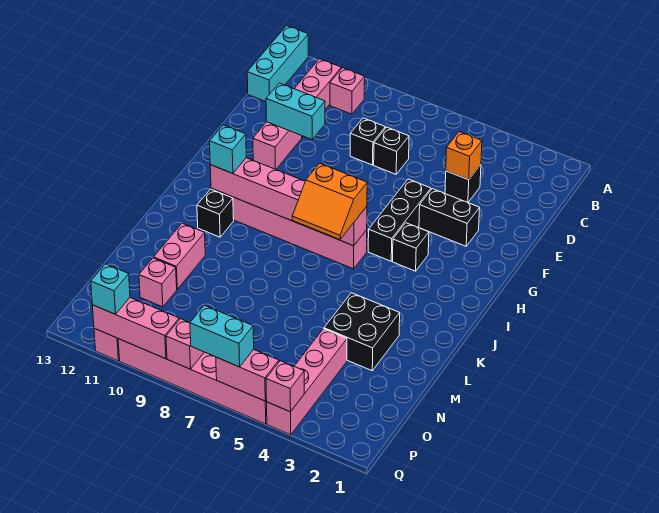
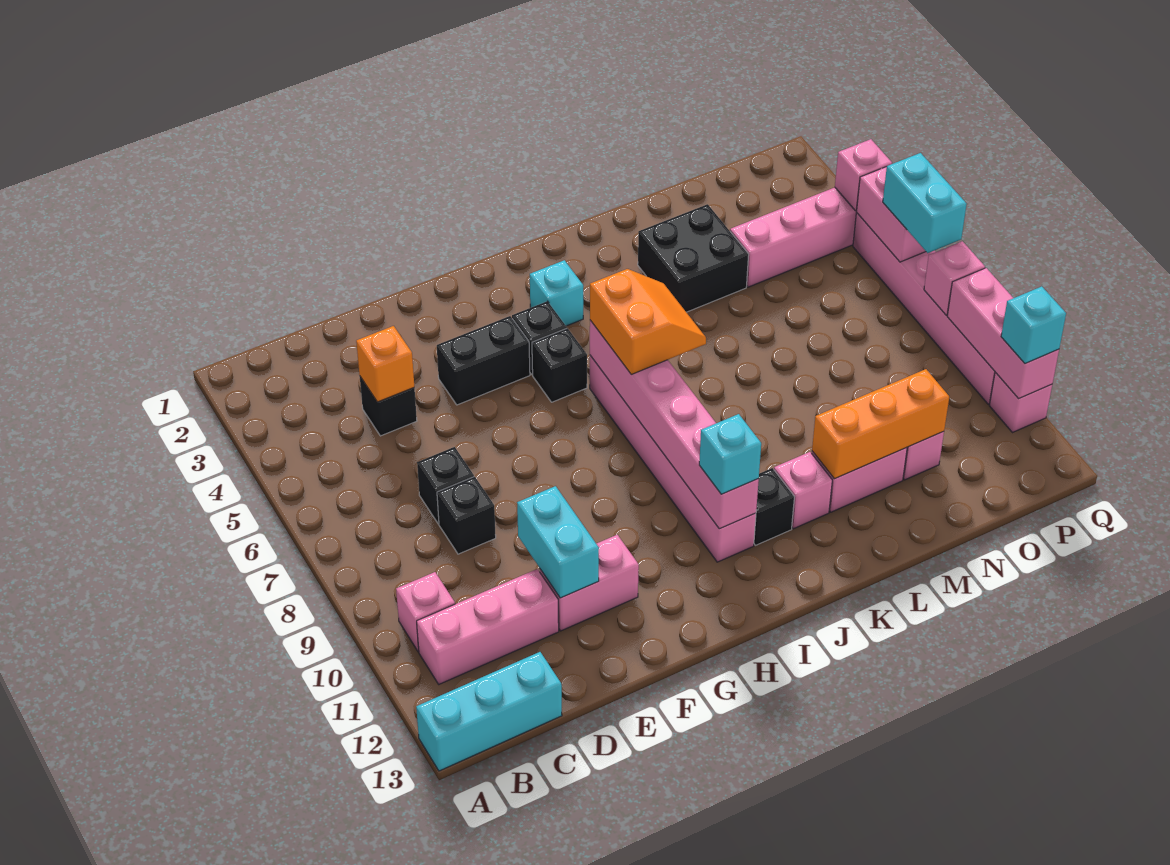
black 1x2 brick [419,189,480,246] -> black 1x2 brick turned to [437,316,530,405]
black 1x3 brick [368,179,431,261] -> black 1x1 brick [532,328,587,402]
none -> cyan 1x1 brick [530,260,583,326]
none -> pink 1x1 brick [774,452,832,529]
none -> orange 1x3 brick [812,369,949,479]

